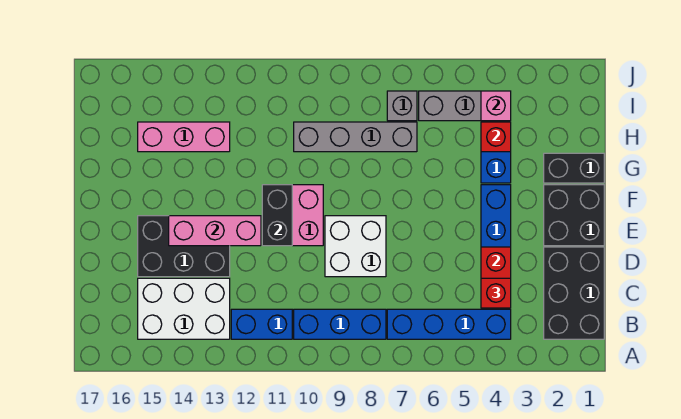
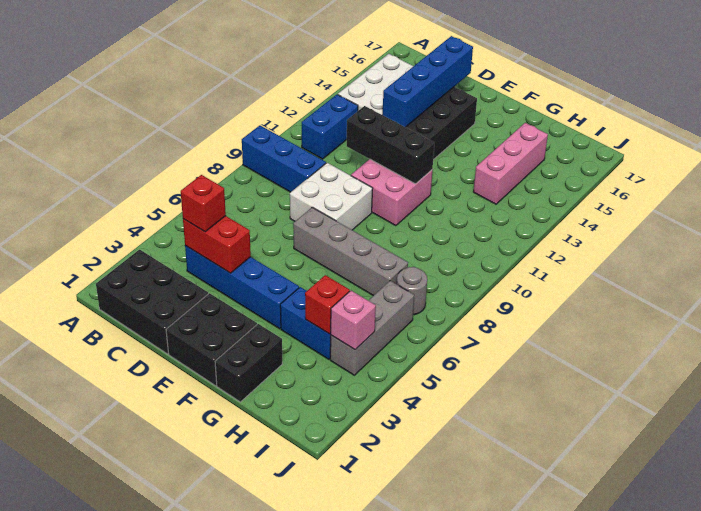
blue 1x4 brick [387,309,511,339] -> blue 1x4 brick moved to [383,36,473,127]
blue 1x3 brick [294,309,386,339] -> blue 1x3 brick turned to [242,126,326,192]
black 1x2 brick [262,185,292,246] -> black 1x3 brick [347,106,434,184]
pink 1x3 brick [169,216,261,246] -> none
grey 1x4 brick [294,122,417,152] -> grey 1x4 brick turned to [293,207,408,296]
grey 1x1 brick [387,91,417,121] -> grey 1x1 round brick [397,267,427,315]

